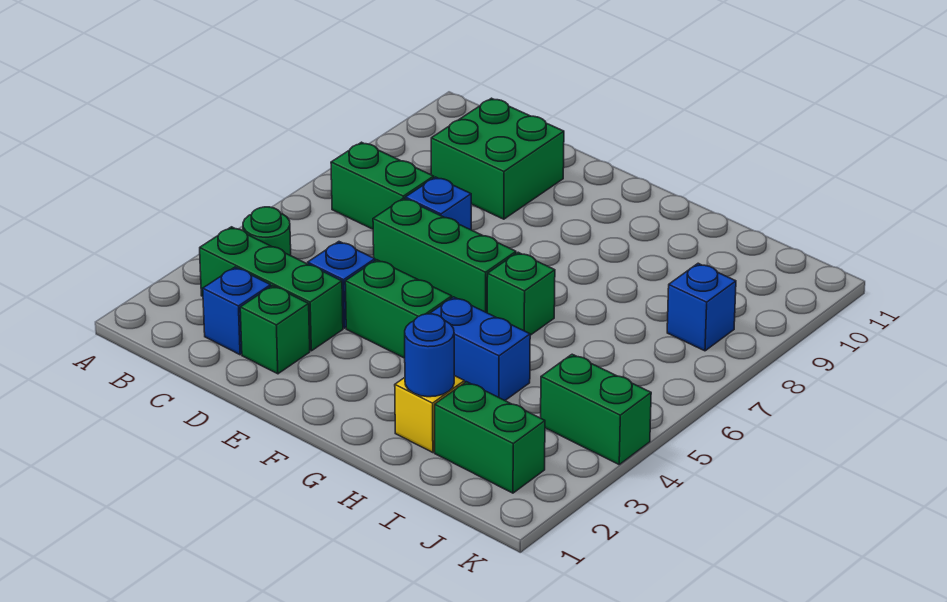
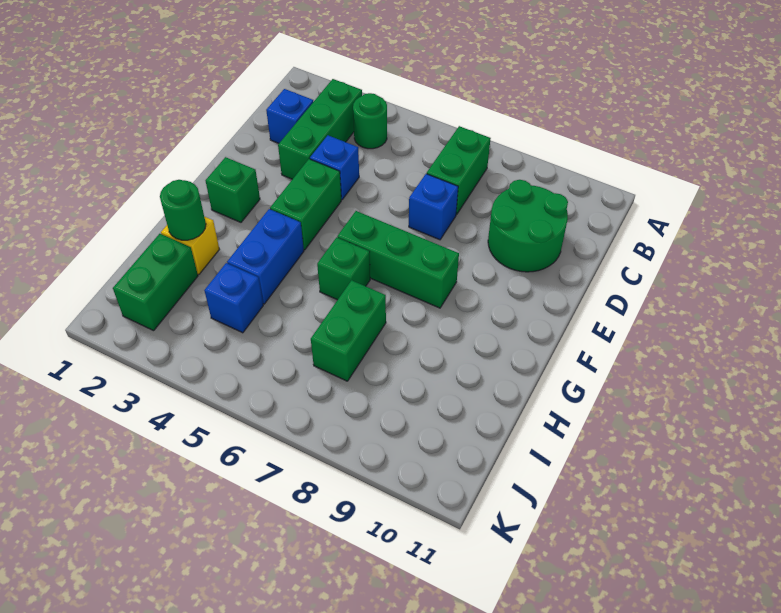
green 2x2 brick [431,98,564,219] -> green 2x2 round brick [488,180,568,272]
green 1x1 brick [240,286,310,374] -> green 1x1 brick moved to [206,157,260,222]
green 1x3 brick [373,198,516,313] -> green 1x3 brick turned to [337,211,459,308]
blue 1x1 round brick [405,314,454,397] -> green 1x1 round brick [160,180,206,240]
green 1x2 brick [541,354,651,464] -> green 1x2 brick moved to [311,280,386,381]
blue 1x1 brick [667,263,736,351] -> blue 1x1 brick moved to [204,263,263,333]

